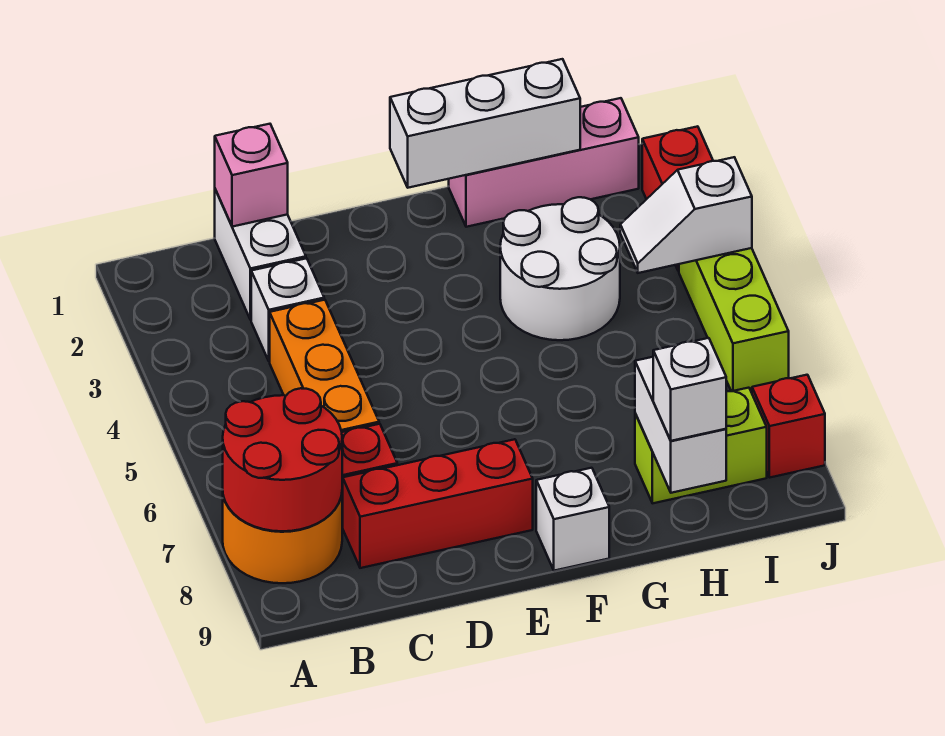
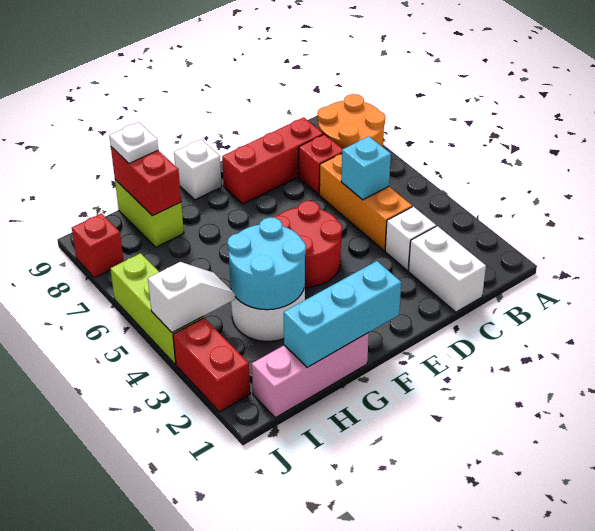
red 2x2 round brick [223,388,342,531] -> red 2x2 round brick moved to [272,201,342,287]
pink 1x1 brick [215,124,288,227] -> none
none -> cyan 1x1 brick [341,136,391,200]
white 1x3 brick [390,59,580,188] -> cyan 1x3 brick [284,261,401,367]
none -> cyan 2x2 round brick [227,217,306,310]
lime 1x2 brick [635,388,767,503] -> lime 1x2 brick turned to [115,180,184,247]
white 1x2 brick [635,357,726,493] -> red 1x2 brick [111,147,181,216]
white 1x1 brick [653,338,726,441] -> white 1x1 plate [109,122,158,163]

